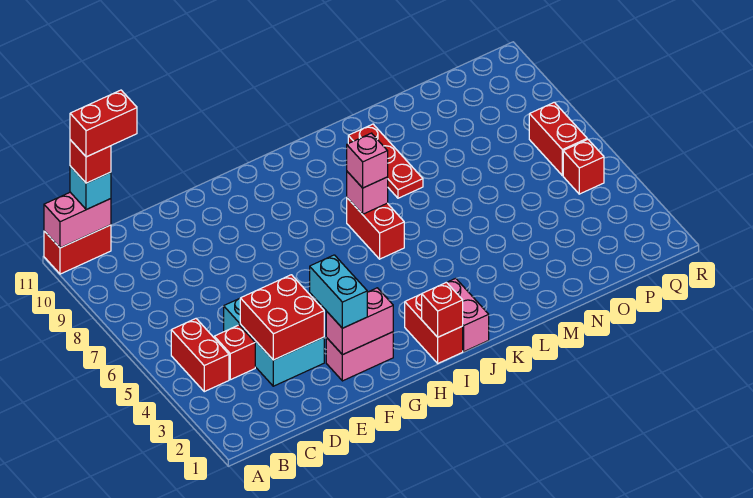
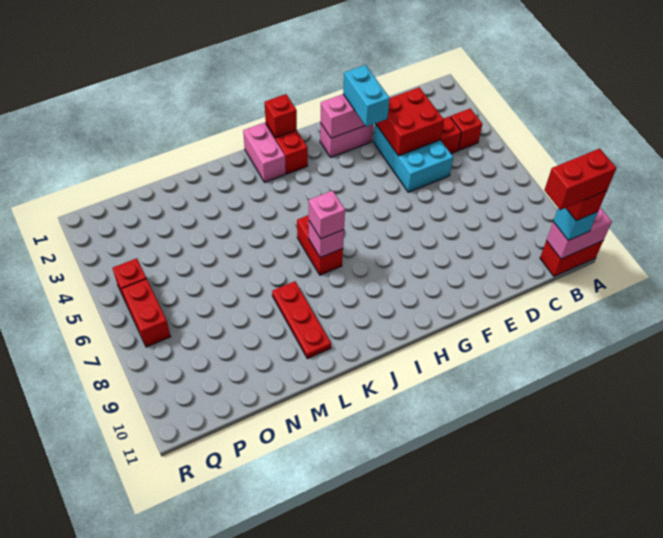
red 1x2 brick [171,319,229,392] -> red 1x1 brick [451,108,482,150]

